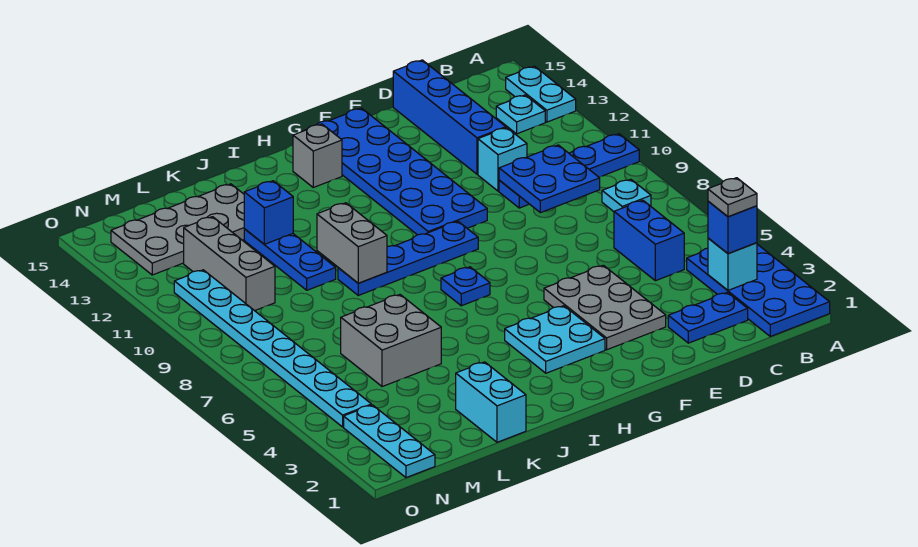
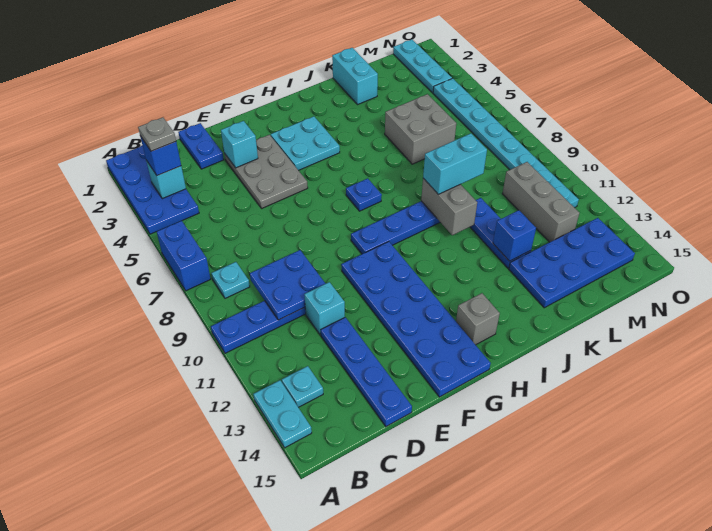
blue 1x2 plate [668,292,748,343] -> blue 1x2 plate turned to [178,123,224,169]
blue 1x2 brick [614,200,684,281] -> blue 1x2 brick moved to [157,221,211,291]
blue 1x4 brick [393,60,506,174] -> blue 1x4 plate [321,317,412,427]
none -> cyan 1x1 brick [221,121,258,168]
none -> cyan 1x2 brick [423,133,487,194]
grey 2x4 plate [111,184,244,275] -> blue 2x4 plate [509,218,635,308]

